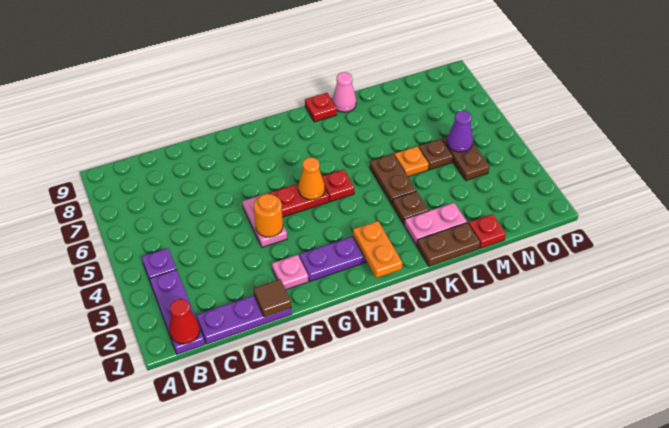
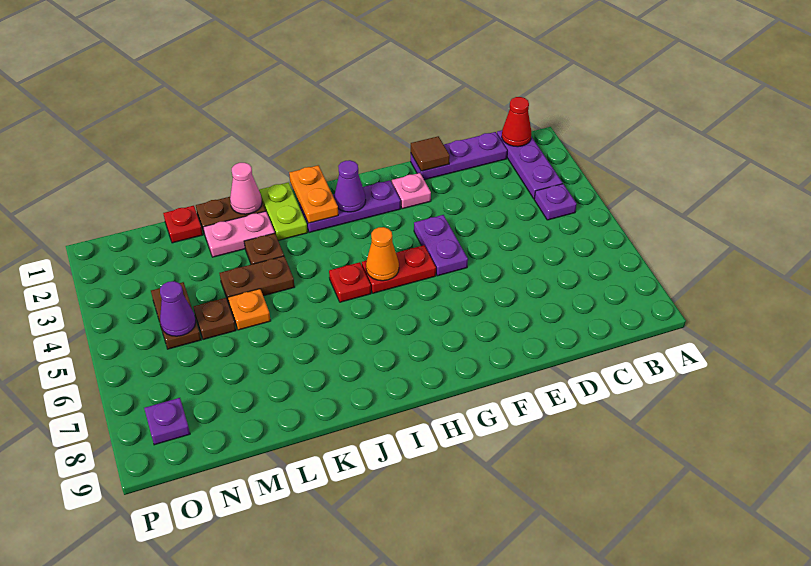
pink 1x2 plate [242,195,287,247] -> purple 1x2 plate [414,215,468,276]
orange 1x1 round brick [254,194,283,237] -> none
none -> purple 1x1 cone [334,160,366,212]
none -> lime 1x2 plate [259,183,308,240]
red 1x1 plate [305,93,337,122] -> none
brown 1x2 plate [370,154,416,205] -> brown 1x2 plate turned to [219,256,295,304]
pink 1x1 cone [332,72,356,112] -> pink 1x1 cone moved to [230,163,262,214]
none -> purple 1x1 plate [144,398,190,445]

